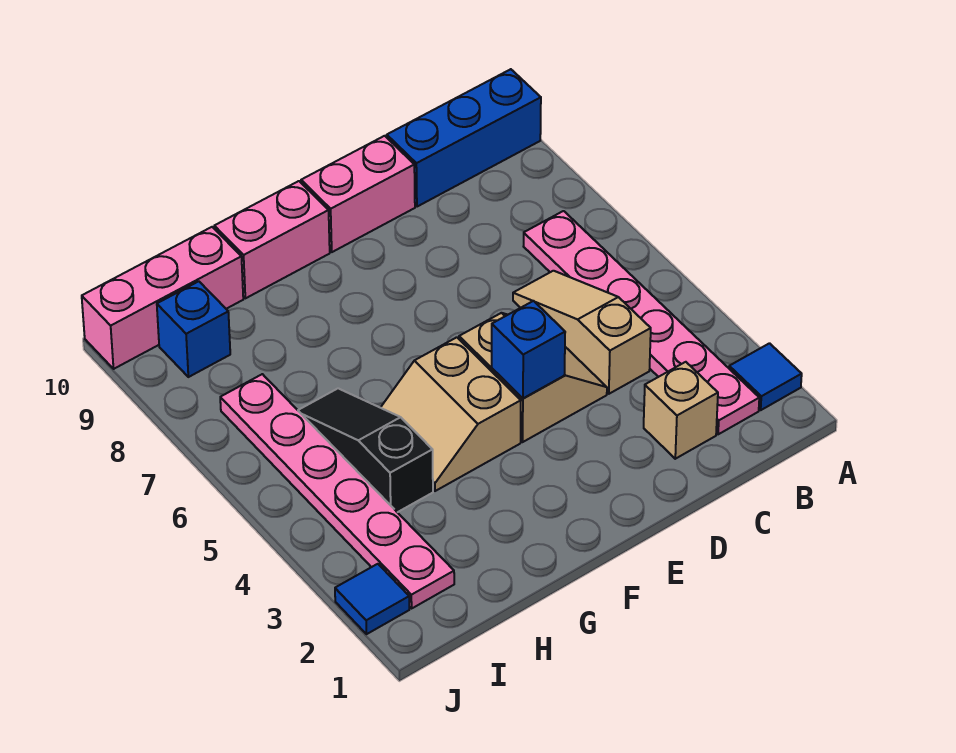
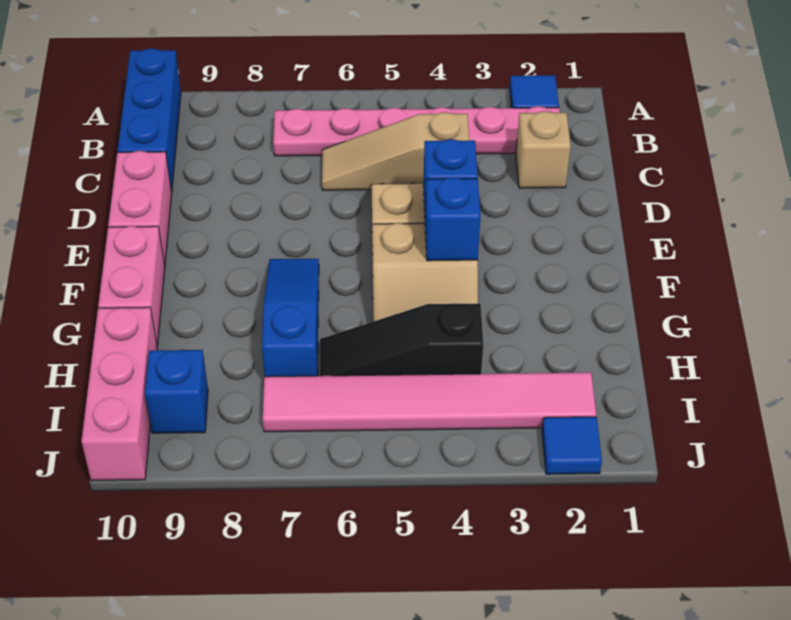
none -> blue 1x1 brick [425,178,481,261]
none -> blue 1x3 slope [262,259,319,377]
pink 1x6 plate [220,374,454,608] -> pink 1x6 tile [263,372,596,432]

